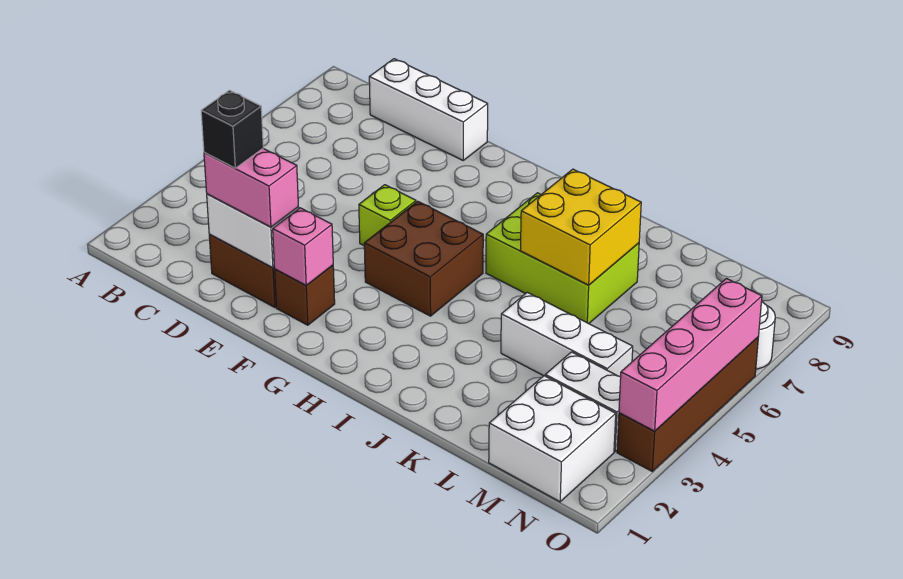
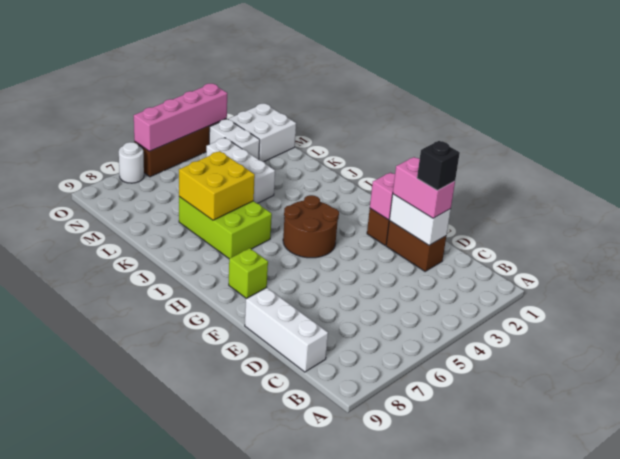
lime 1x1 brick [359,185,416,245] -> lime 1x1 brick moved to [229,248,268,298]
brown 2x2 brick [364,201,483,316] -> brown 2x2 round brick [283,195,339,258]

